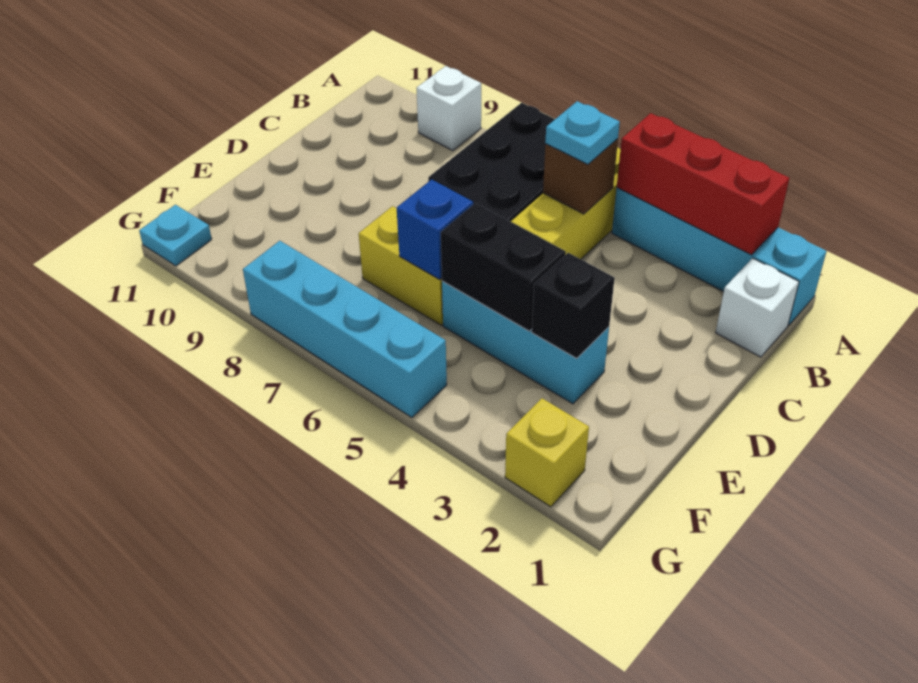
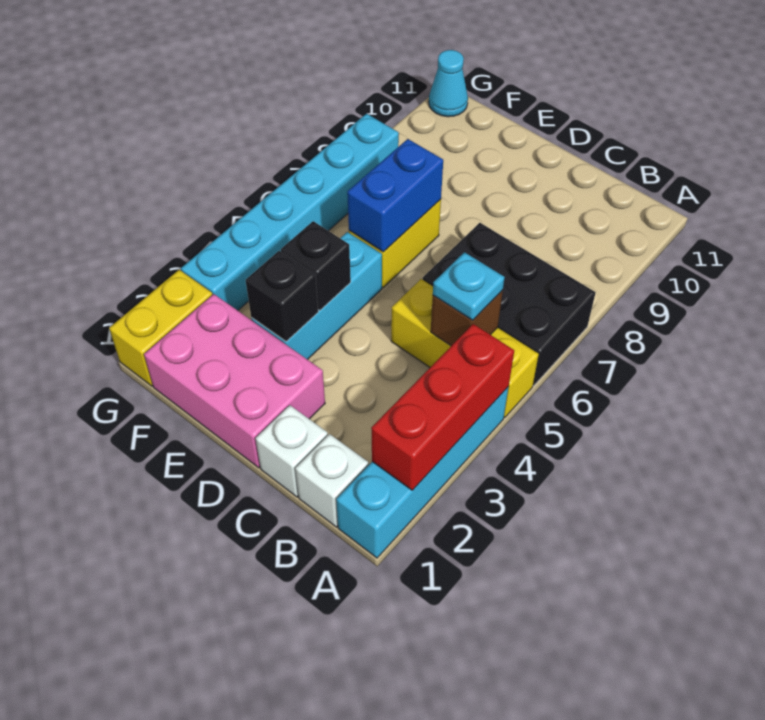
white 1x1 brick [417,66,481,151] -> white 1x1 brick moved to [256,405,328,497]
none -> pink 2x3 brick [144,294,325,468]
black 1x2 brick [441,203,566,331] -> black 1x1 brick [281,221,351,310]
blue 1x1 brick [397,179,473,279] -> blue 1x2 brick [347,139,443,252]
yellow 1x1 brick [505,398,589,507] -> yellow 1x2 brick [109,270,212,386]
cyan 1x4 brick [243,241,447,417] -> cyan 1x6 brick [181,114,399,310]
cyan 1x1 plate [139,205,212,266] -> cyan 1x1 cone [429,50,468,117]

